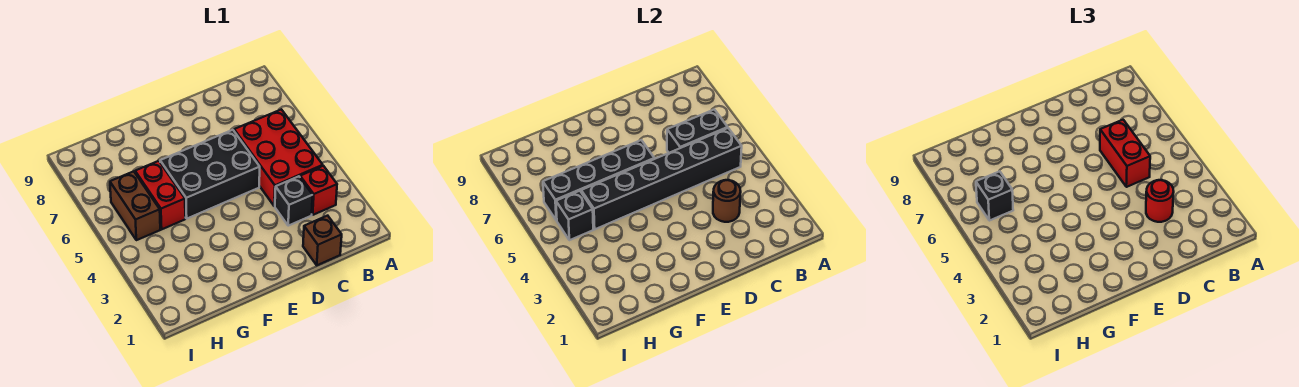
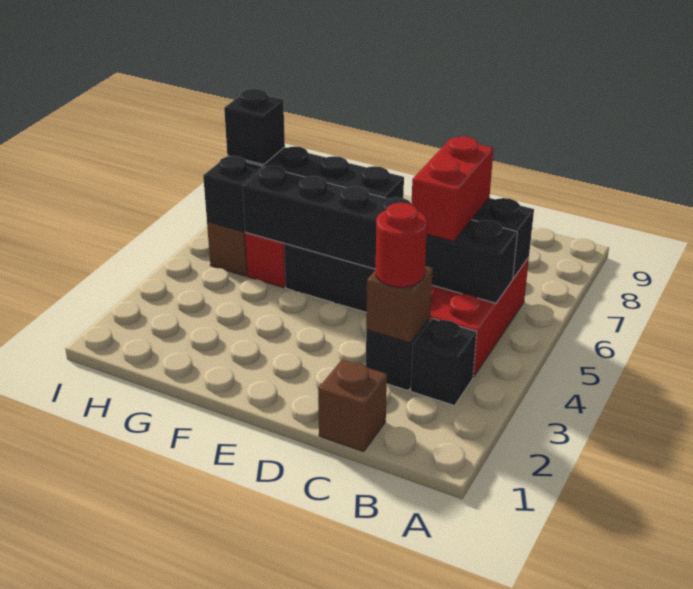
red 1x1 brick [300,166,337,215] -> black 1x1 brick [411,319,477,406]
brown 1x1 round brick [713,180,741,222] -> brown 1x1 brick [366,266,433,343]

